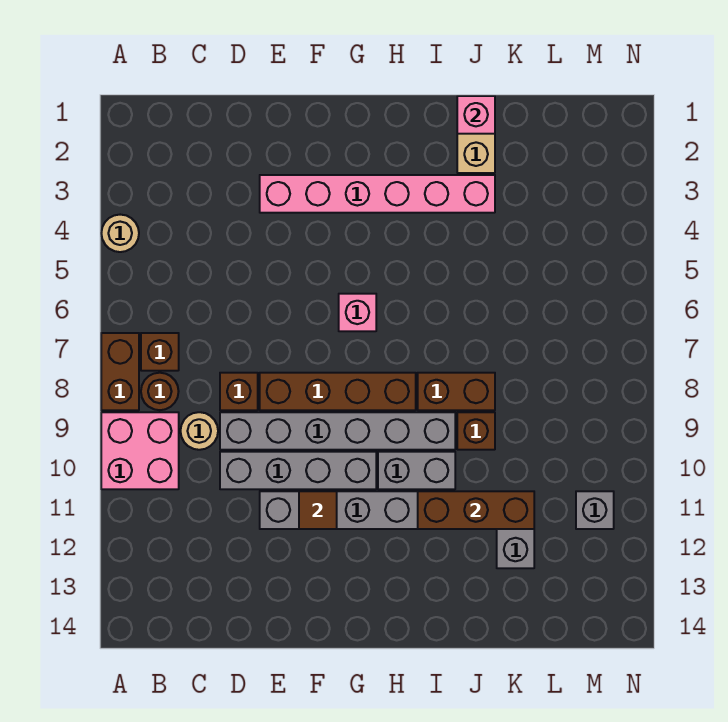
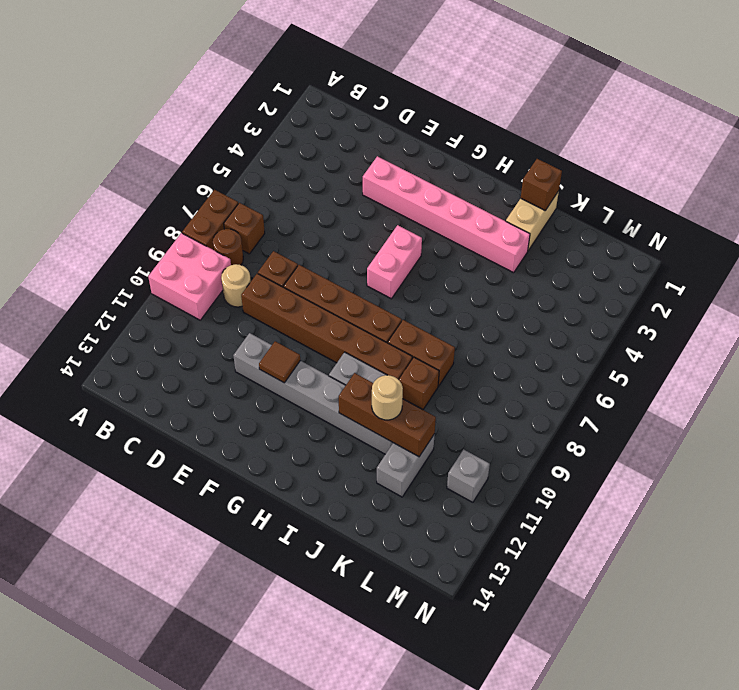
tan 1x1 round brick [101,215,139,252] -> tan 1x1 round brick moved to [372,375,403,420]
grey 1x6 brick [220,412,455,450] -> brown 1x6 brick [241,274,412,380]
grey 1x4 brick [220,452,376,489] -> none
pink 1x1 brick [339,294,376,331] -> pink 1x2 brick [367,225,422,299]
pink 1x1 brick [457,96,495,134] -> brown 1x1 brick [521,159,562,210]

